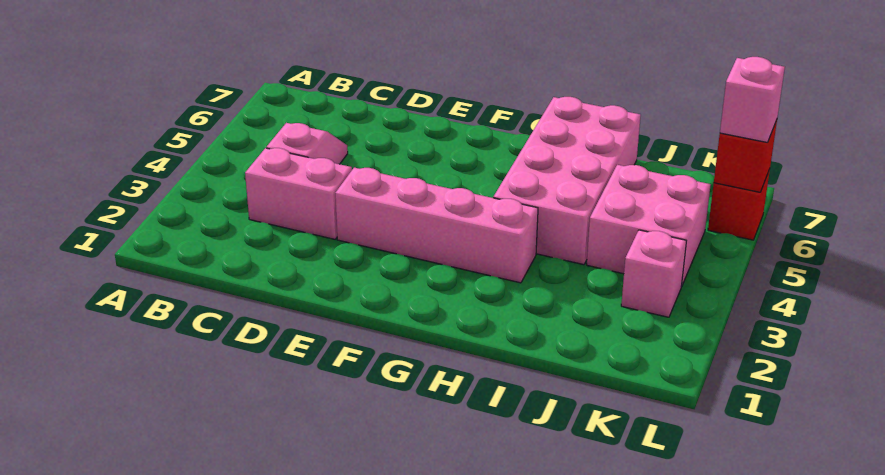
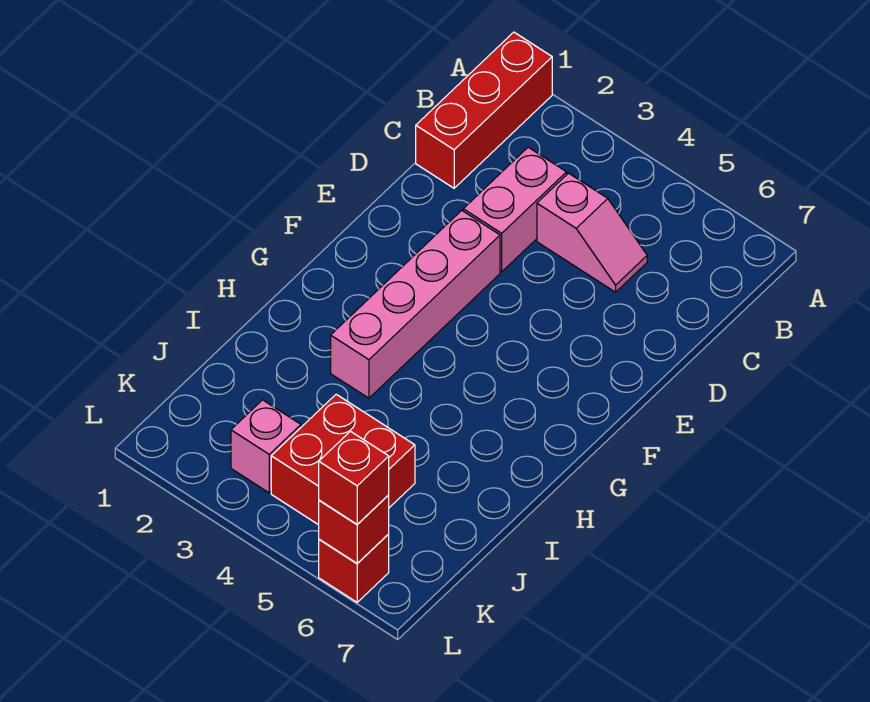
none -> red 1x3 brick [416,32,552,188]
pink 2x4 brick [493,97,641,265] -> none
pink 2x2 brick [587,165,711,287] -> red 2x2 brick [271,394,415,525]
pink 1x1 brick [720,57,785,143] -> red 1x1 brick [319,431,389,524]

